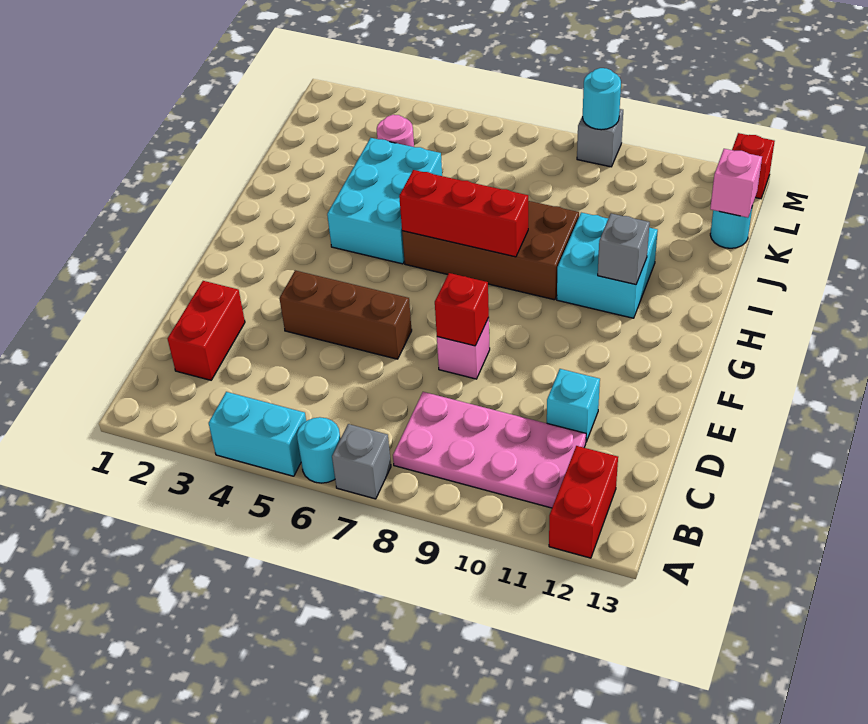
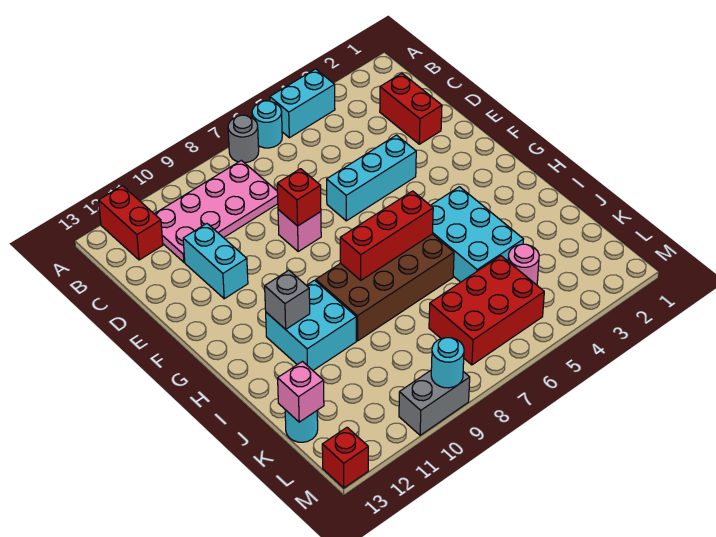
grey 1x1 brick [332,424,391,499] -> grey 1x1 round brick [228,115,259,163]
cyan 1x1 brick [547,369,600,442] -> cyan 1x2 brick [183,224,248,299]
brown 1x3 brick [279,271,412,359] -> cyan 1x3 brick [327,135,416,221]
none -> red 2x3 brick [429,256,544,365]
grey 1x1 brick [577,109,623,167] -> grey 1x2 brick [399,371,470,435]

